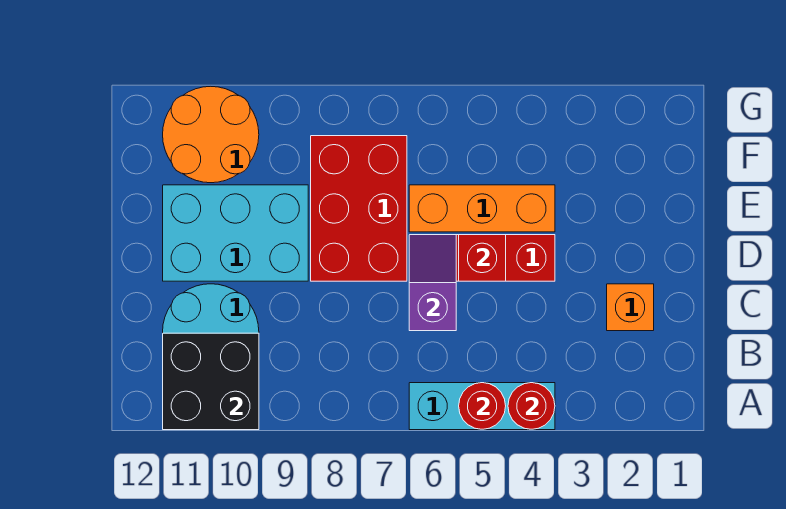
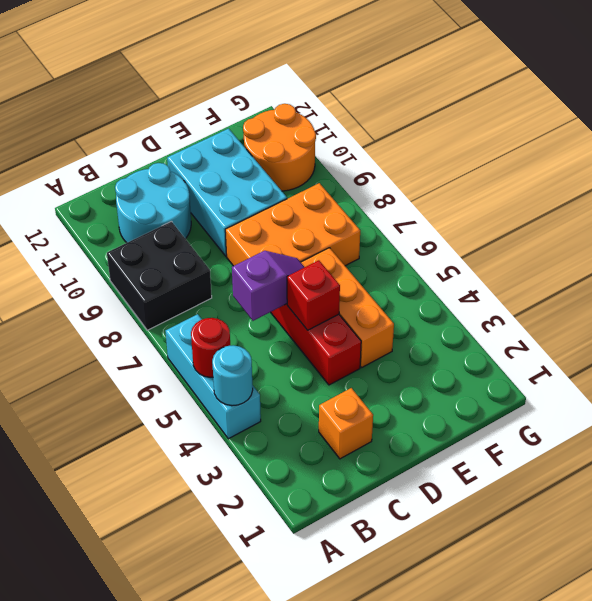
red 1x1 round brick [508,383,555,429] -> cyan 1x1 round brick [212,345,253,406]
black 2x2 brick [163,333,259,430] -> black 2x2 brick moved to [107,221,212,330]
red 2x3 brick [311,136,407,281] -> orange 2x3 brick [225,183,360,266]

